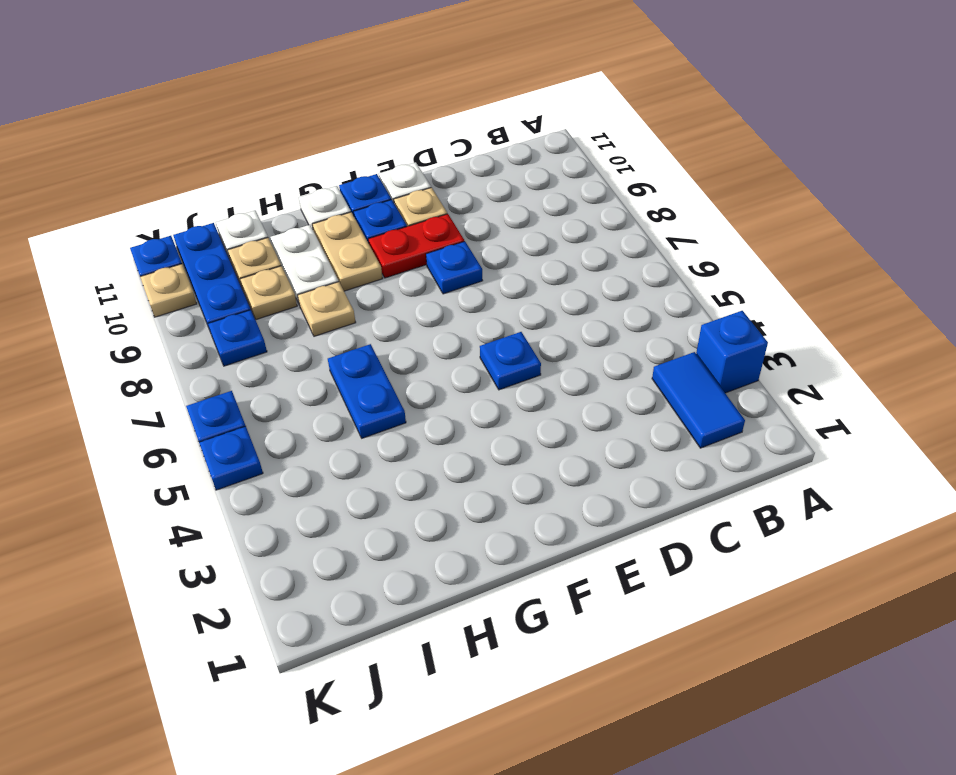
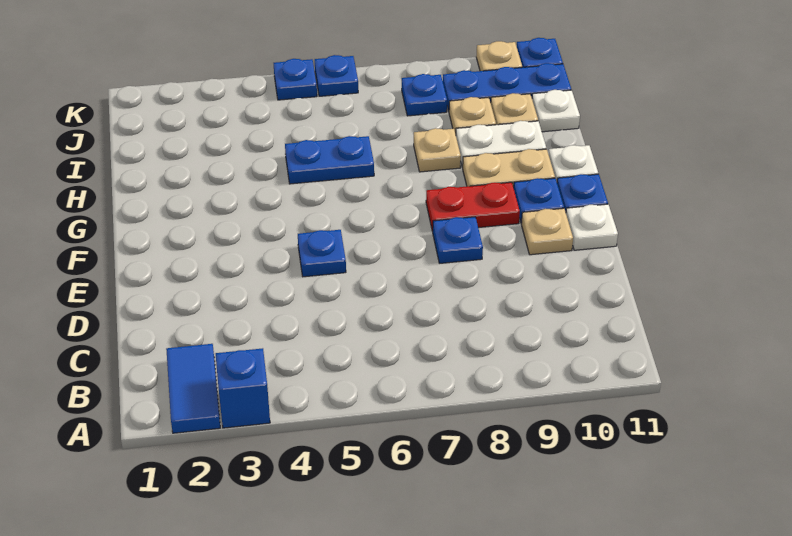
blue 1x2 tile [652,352,745,448] -> blue 1x2 tile turned to [166,344,220,433]
red 1x2 plate [368,214,464,278] -> red 1x2 plate turned to [426,182,520,232]

